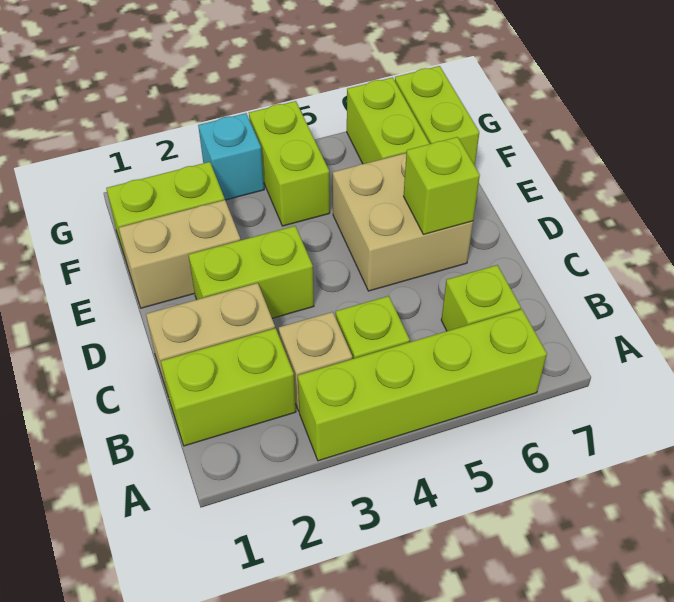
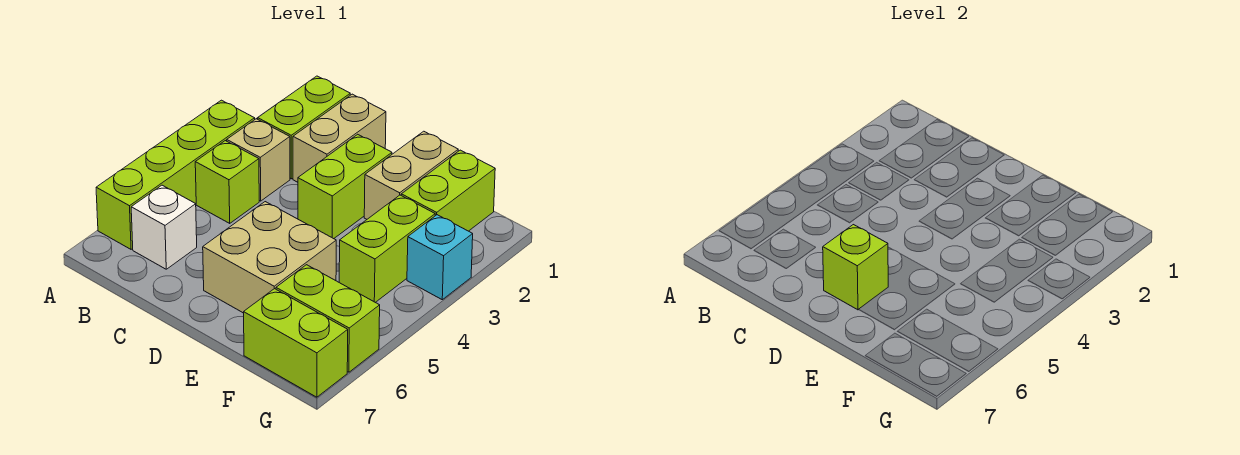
lime 1x1 brick [441,265,521,331] -> white 1x1 brick [131,185,197,269]
lime 1x2 brick [249,101,330,226] -> lime 1x2 brick turned to [339,195,435,302]

